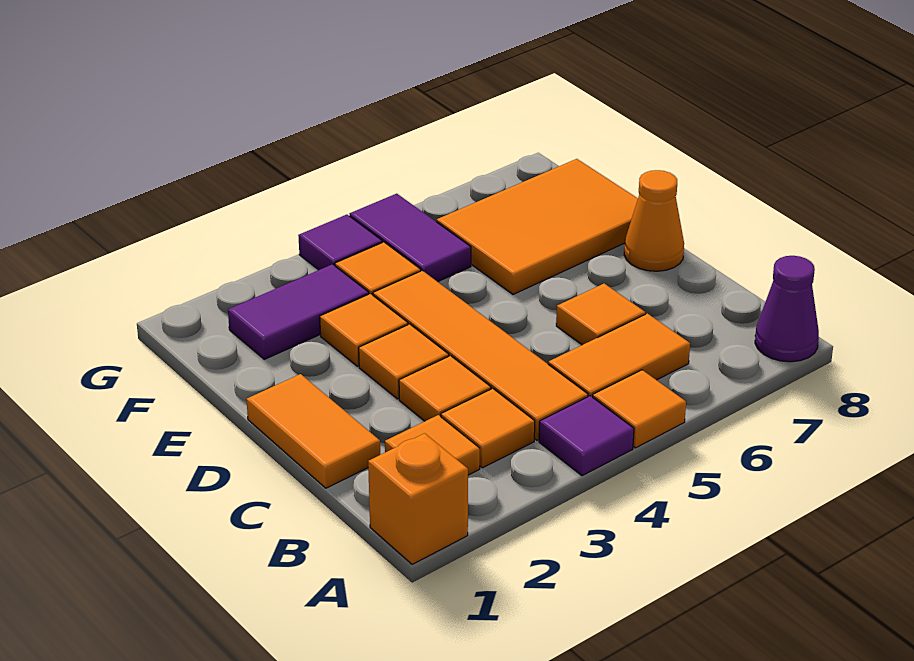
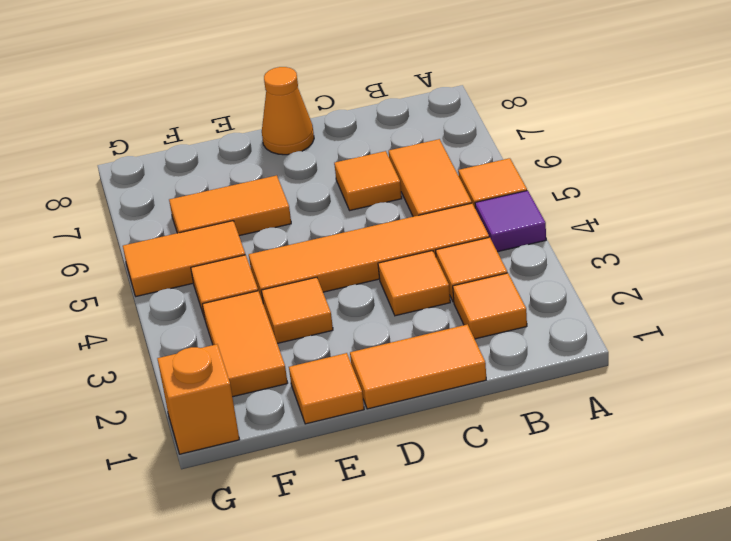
orange 1x1 brick [368,433,468,564] -> orange 1x1 brick moved to [157,344,240,454]
purple 1x1 cone [755,256,819,362] -> none
orange 1x1 tile [359,324,449,399] -> orange 1x1 tile moved to [289,353,364,424]
orange 2x3 tile [437,159,638,295] -> orange 1x2 tile [169,175,291,236]
purple 1x2 tile [228,264,369,359] -> orange 1x2 tile [202,291,288,397]
purple 1x2 tile [350,194,471,282] -> orange 1x2 tile [123,221,245,296]
purple 1x1 tile [298,215,382,270] -> none

